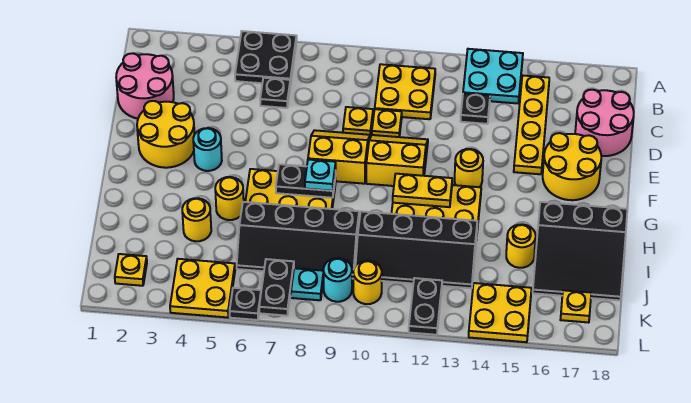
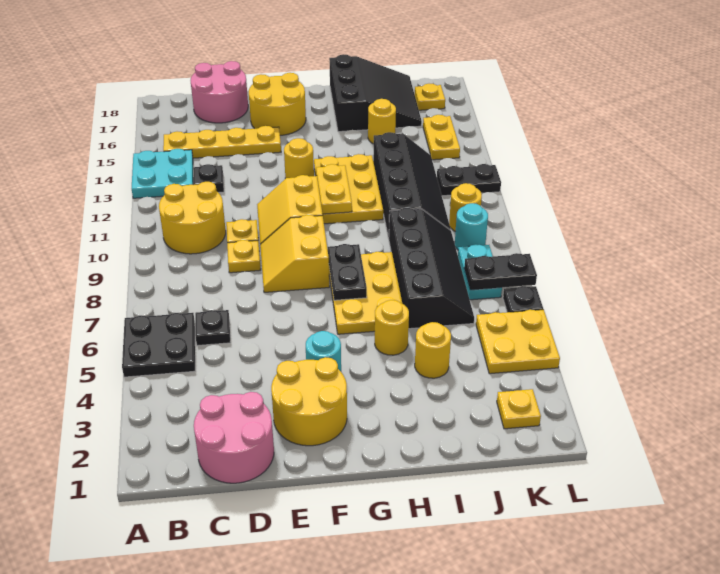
yellow 2x2 plate [375,64,435,119] -> yellow 2x2 round brick [159,182,226,254]
cyan 1x1 plate [305,160,336,191] -> none
yellow 2x2 plate [469,283,532,342] -> yellow 1x2 plate [423,115,460,160]

